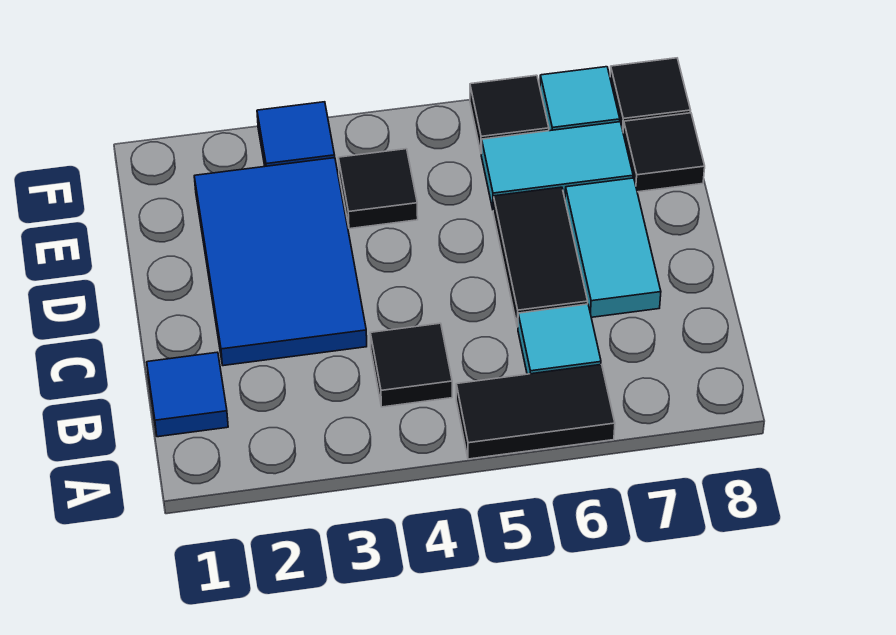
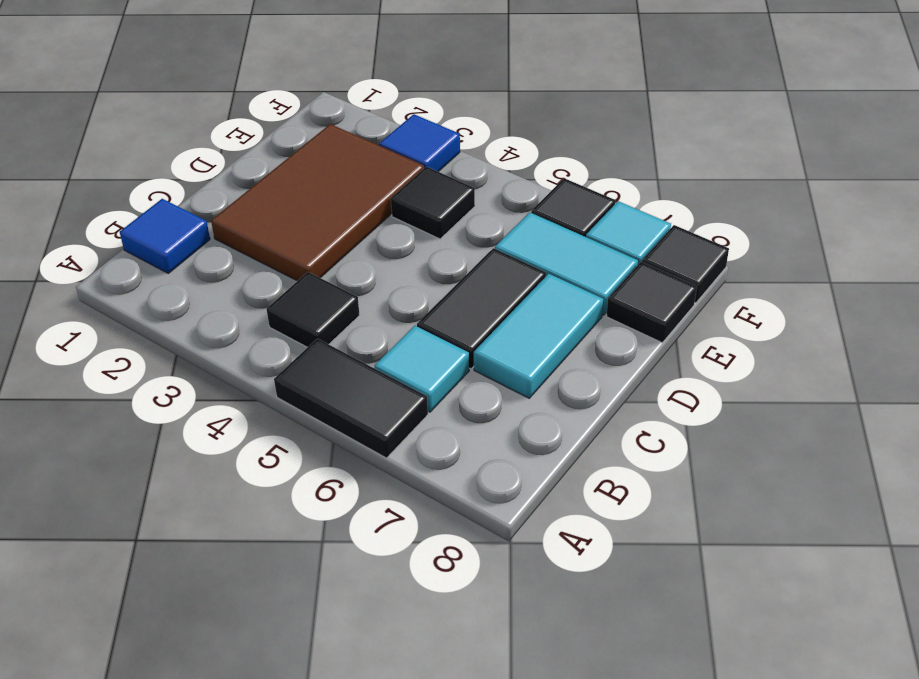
blue 2x3 tile [194,158,367,366] -> brown 2x3 tile [211,124,424,281]

